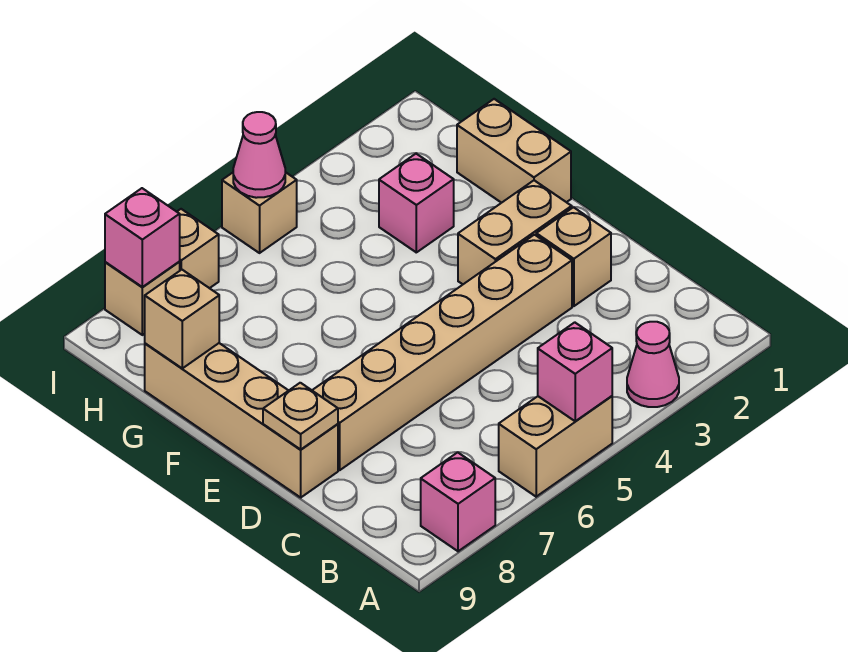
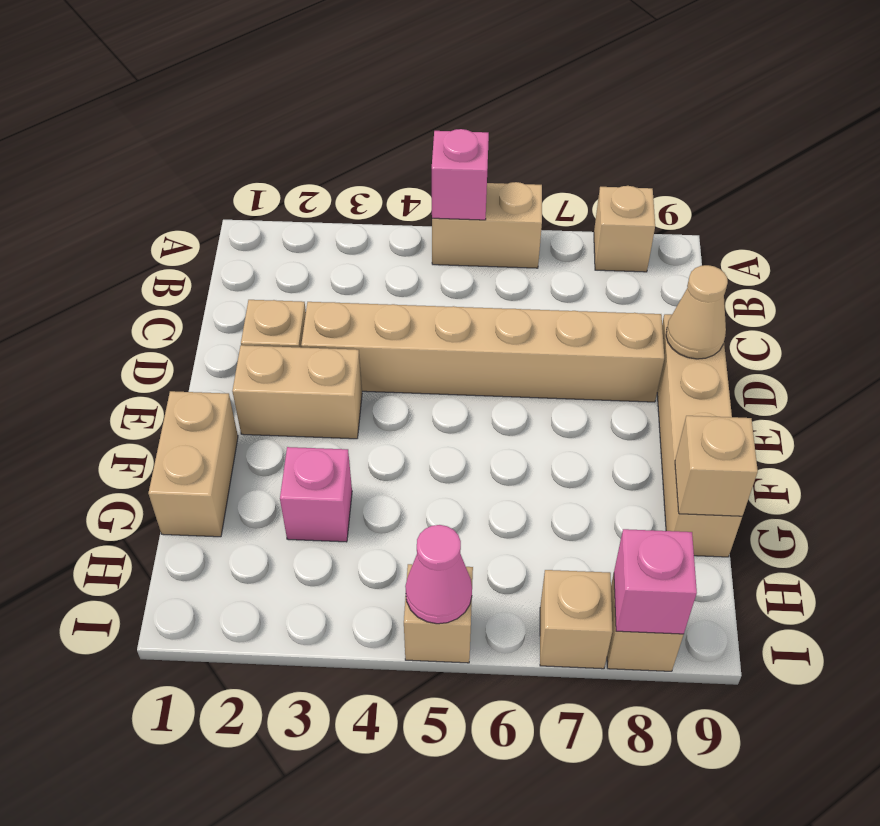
pink 1x1 cone [627,322,679,407] -> none
pink 1x1 brick [421,452,495,551] -> tan 1x1 brick [594,186,655,272]
tan 1x1 plate [263,383,338,449] -> tan 1x1 cone [666,265,728,359]

